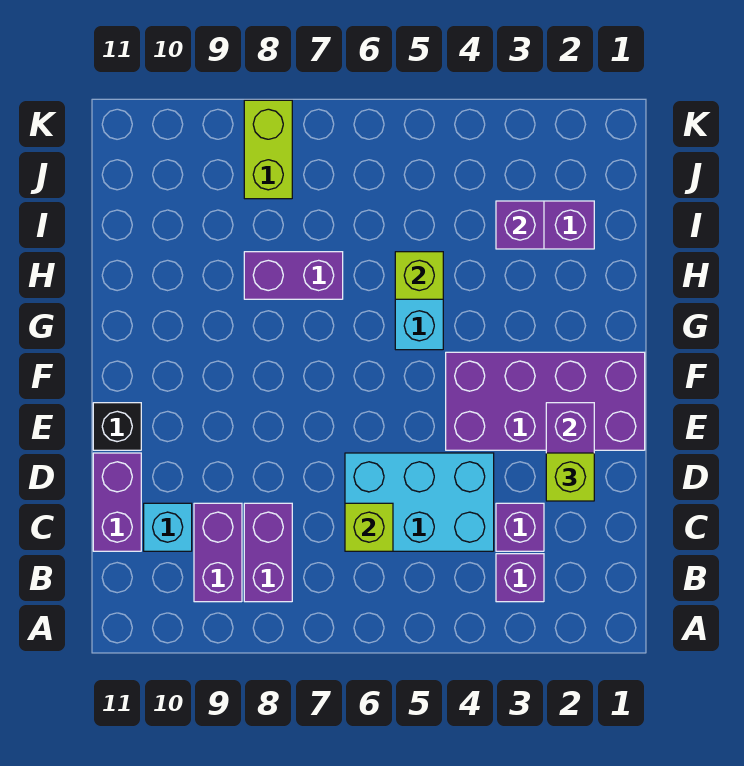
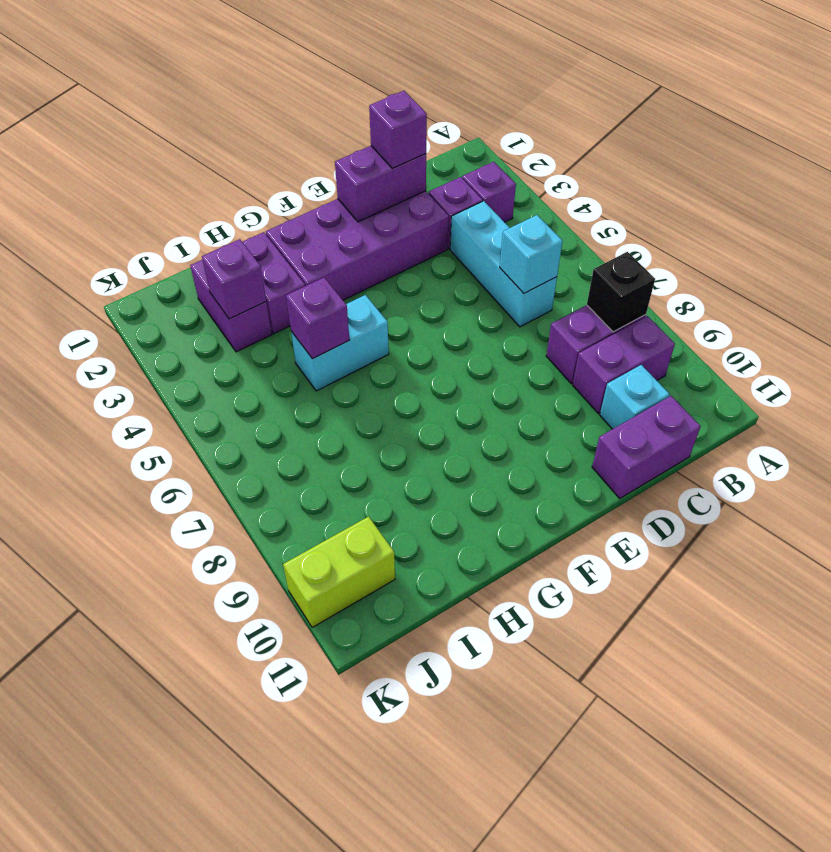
cyan 2x3 brick [345,453,494,551] -> cyan 1x3 brick [450,201,557,327]
lime 1x1 brick [345,503,393,551] -> cyan 1x1 brick [500,215,562,293]
lime 1x1 brick [546,453,594,501] -> purple 1x1 brick [369,91,427,168]
purple 2x4 brick [446,352,645,450] -> purple 2x4 brick turned to [266,191,449,300]
black 1x1 brick [93,403,141,450] -> black 1x1 brick moved to [587,252,655,332]
lime 1x1 brick [395,252,443,299] -> purple 1x1 brick [286,278,349,359]
purple 1x2 brick [244,252,343,299] -> purple 1x2 brick moved to [243,232,305,334]
lime 1x2 brick [244,100,292,199] -> lime 1x2 brick moved to [283,517,395,628]

